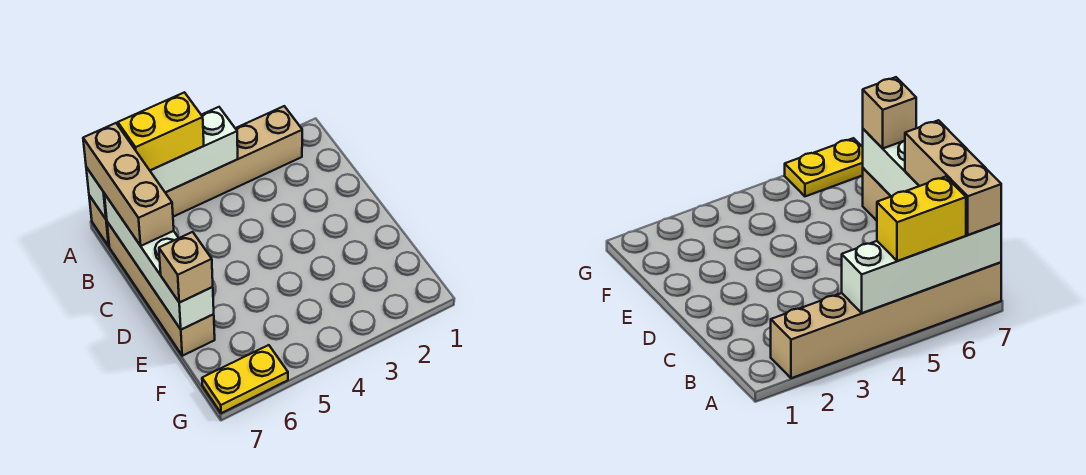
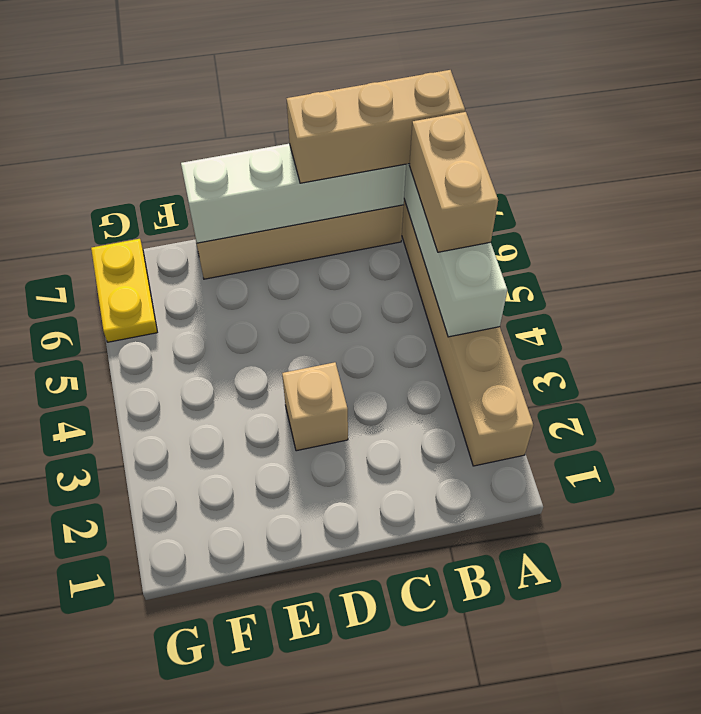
yellow 1x2 brick [118,92,204,170] -> tan 1x2 brick [409,112,498,252]
tan 1x1 brick [159,232,213,303] -> tan 1x1 brick moved to [282,362,348,451]

